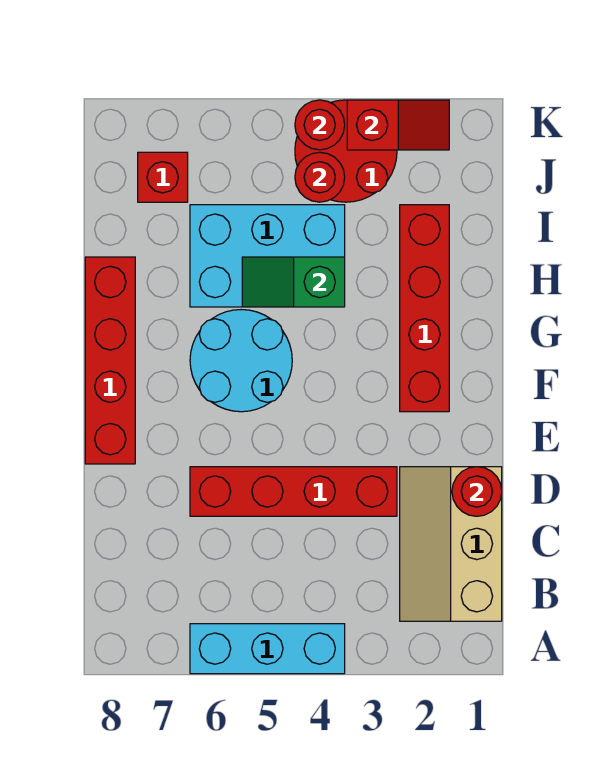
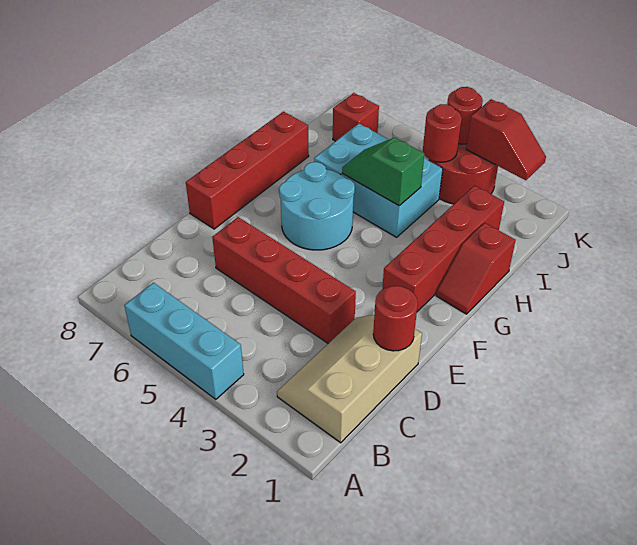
none -> red 1x2 slope [436,223,516,314]

